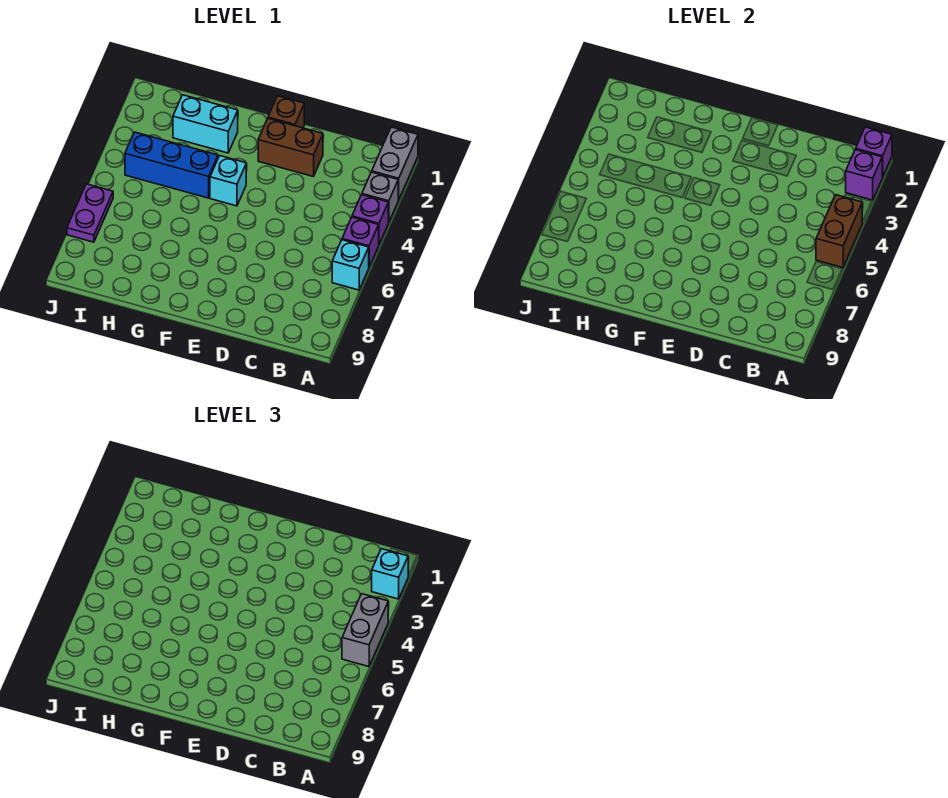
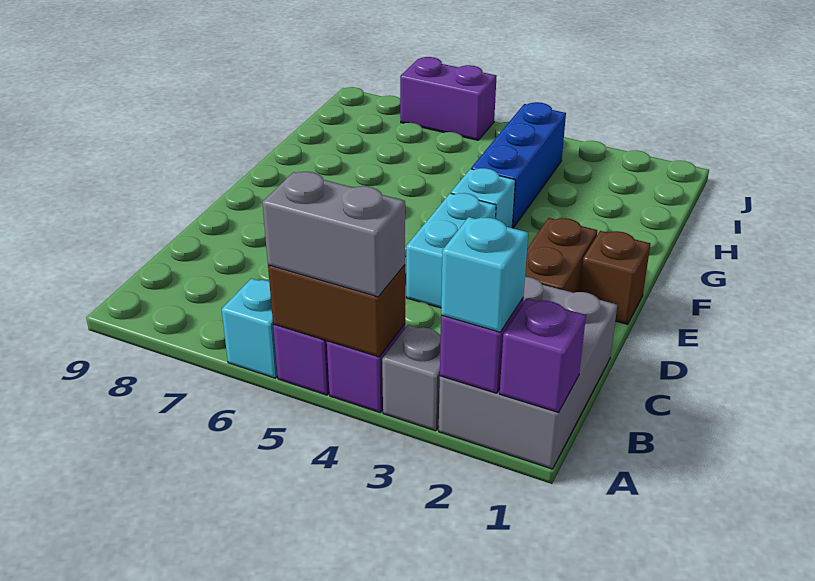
grey 1x2 brick [372,127,418,200] -> grey 2x3 brick [439,277,617,469]
cyan 1x2 brick [173,95,238,153] -> cyan 1x2 brick moved to [406,193,496,308]
purple 1x2 plate [67,184,113,242] -> purple 1x2 brick [400,57,497,140]

